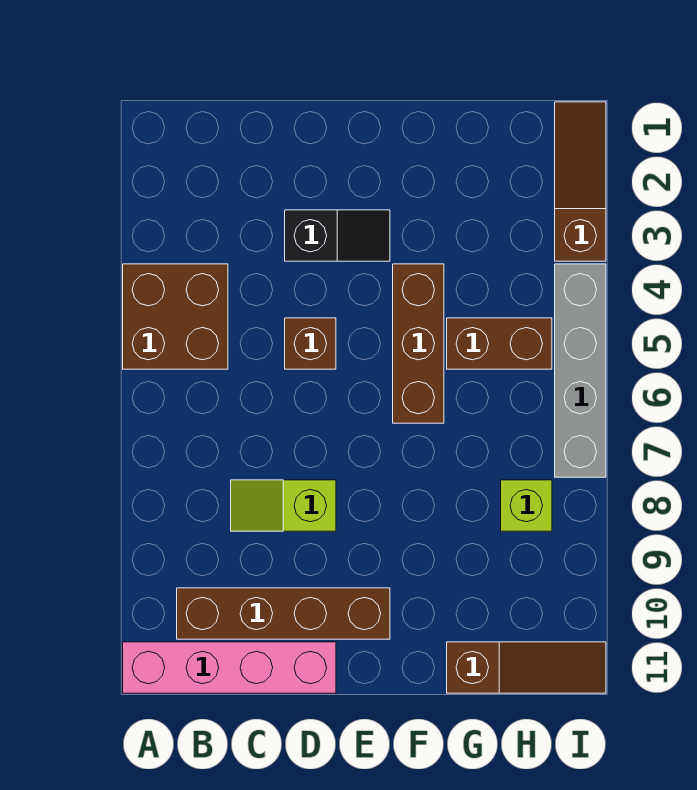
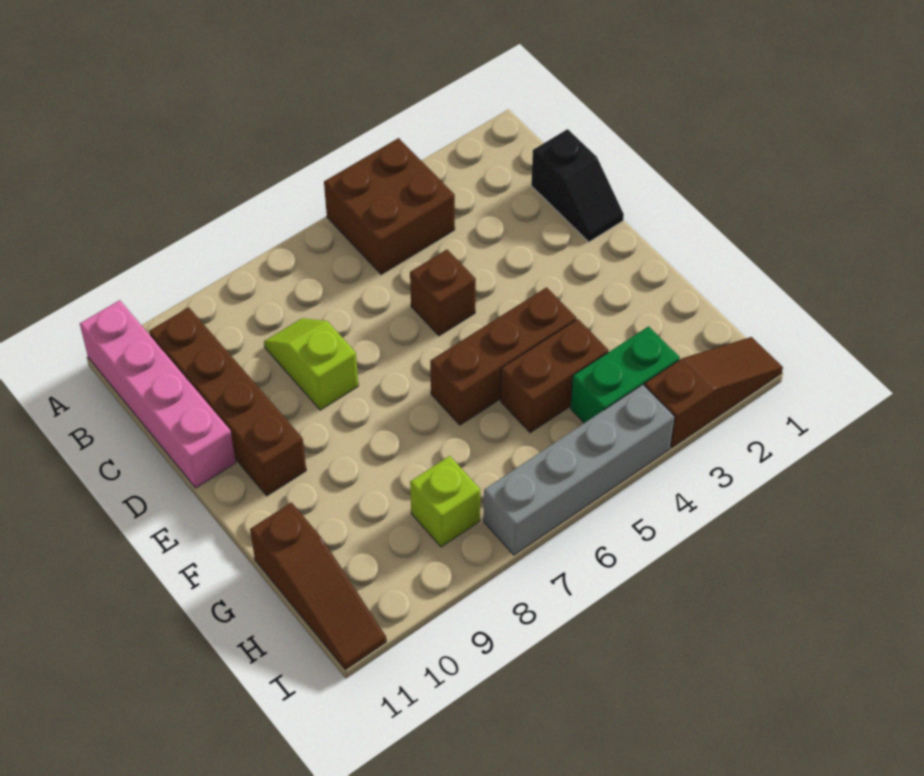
black 1x2 slope [285,210,390,261] -> black 1x2 slope moved to [531,129,624,242]
brown 1x2 brick [447,318,552,369] -> brown 1x2 brick turned to [501,319,608,433]
none -> green 1x2 brick [570,326,680,423]

